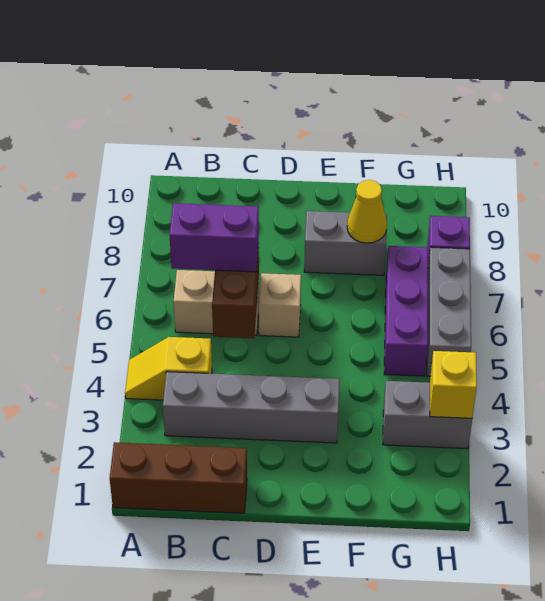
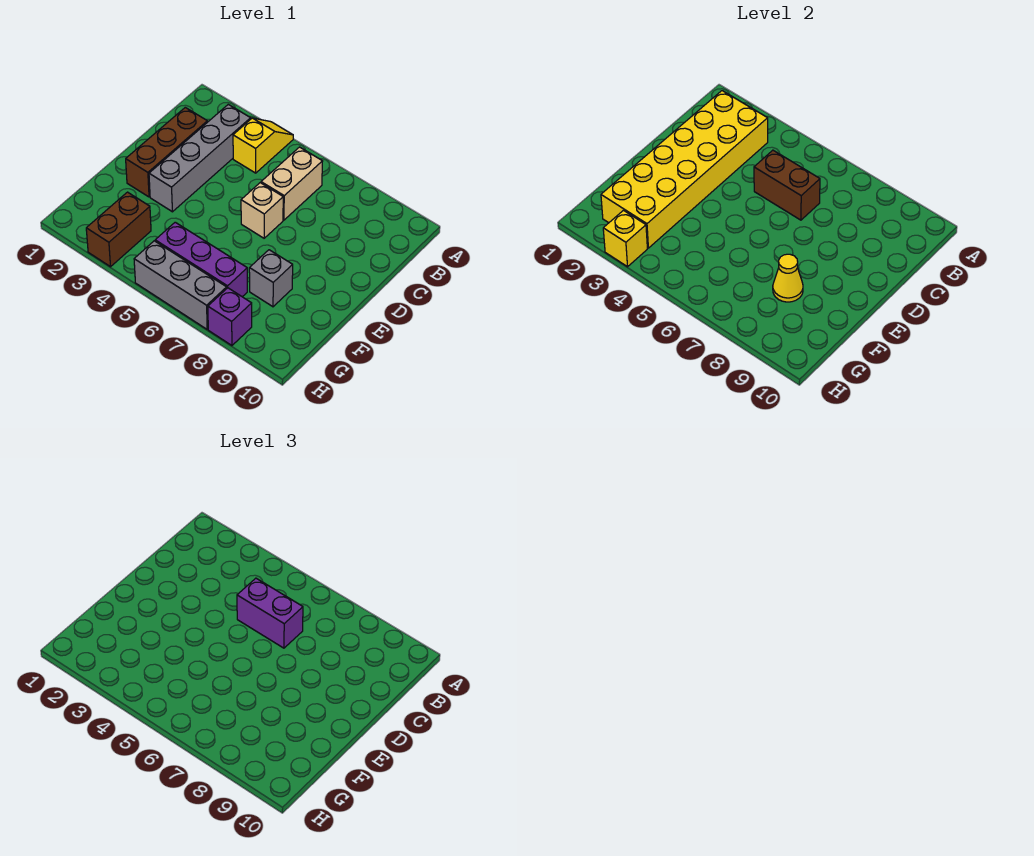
brown 1x3 brick [110,442,247,513] -> brown 1x3 brick moved to [126,108,207,197]
none -> yellow 2x6 brick [601,91,768,248]
purple 1x2 brick [170,203,259,272] -> purple 1x2 brick turned to [237,578,303,648]
grey 1x2 brick [304,211,387,275] -> grey 1x1 brick [249,250,293,307]
grey 1x2 brick [383,381,472,449] -> brown 1x2 brick [86,192,151,267]

